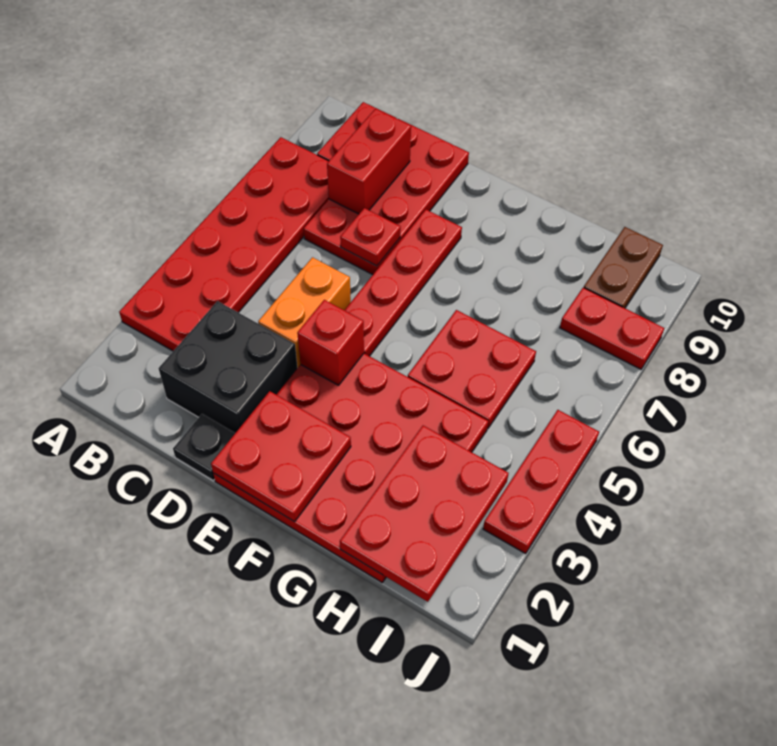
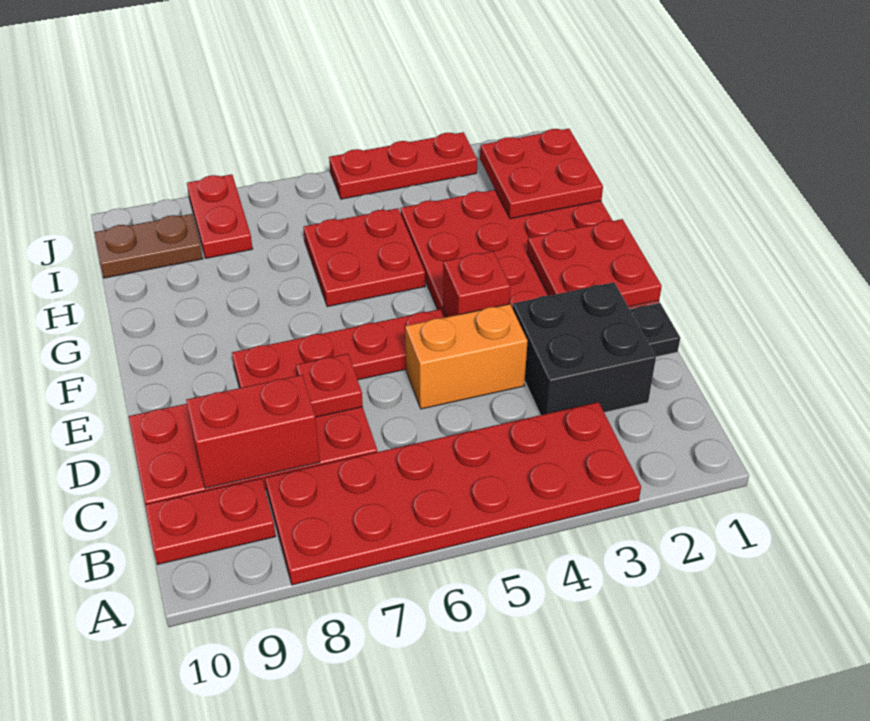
red 2x3 plate [340,426,509,602] -> red 2x2 plate [480,129,603,219]

